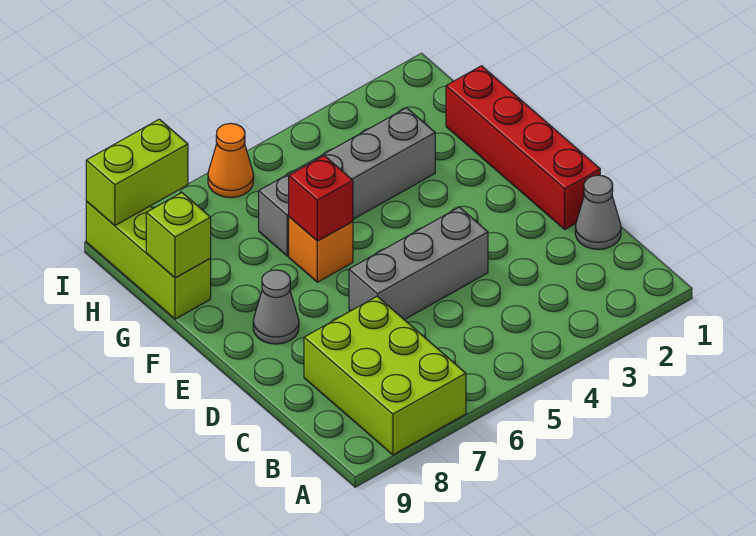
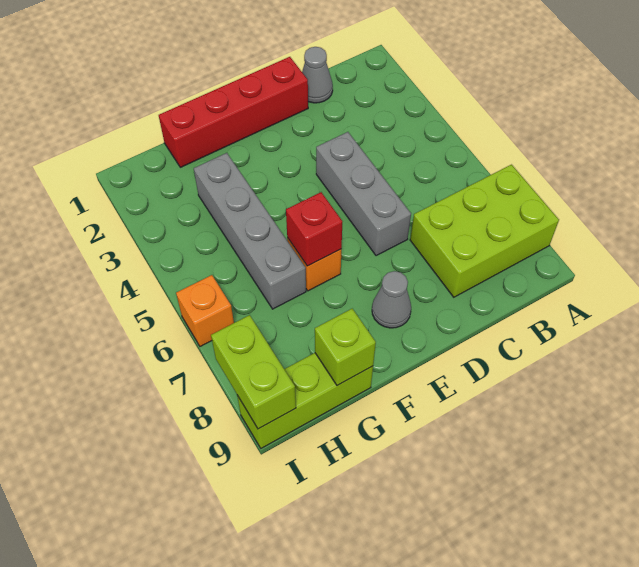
orange 1x1 cone [208,124,254,198] -> orange 1x1 brick [176,275,234,347]

